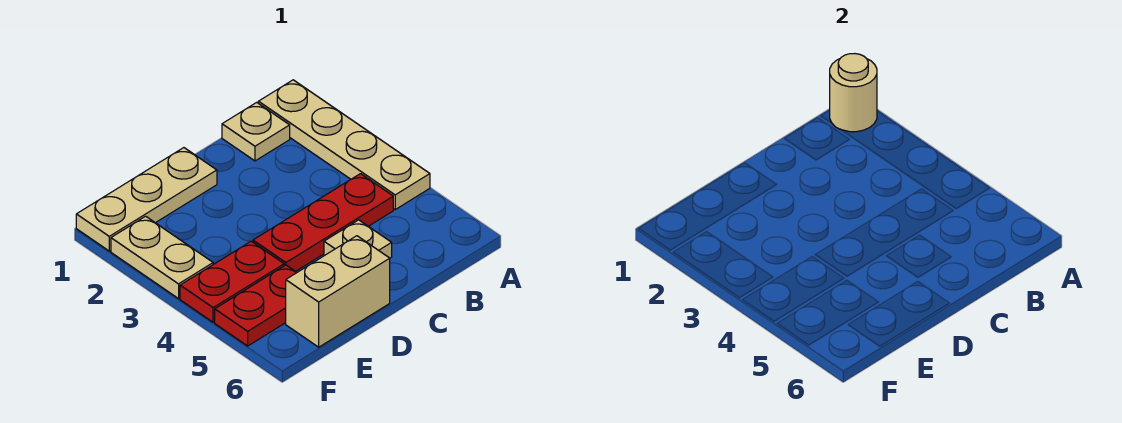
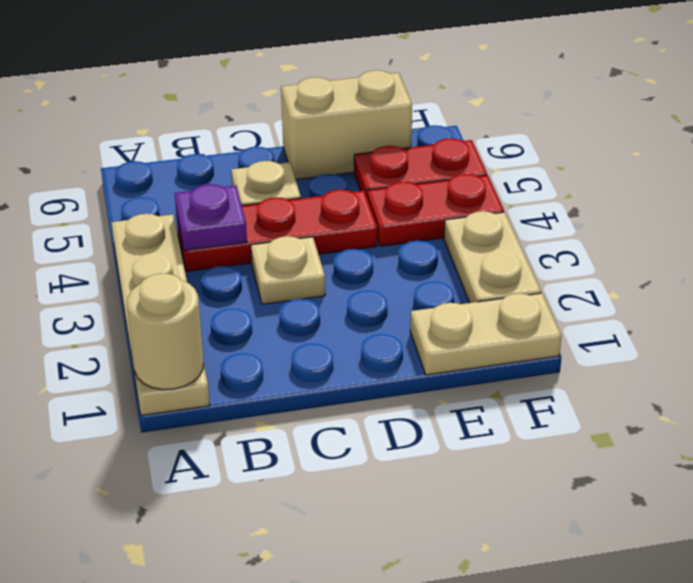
tan 1x1 plate [222,102,290,161] -> tan 1x1 plate moved to [251,236,325,304]
none -> purple 1x1 plate [175,184,247,251]
tan 1x3 plate [76,148,217,251] -> tan 1x2 plate [410,293,562,375]

